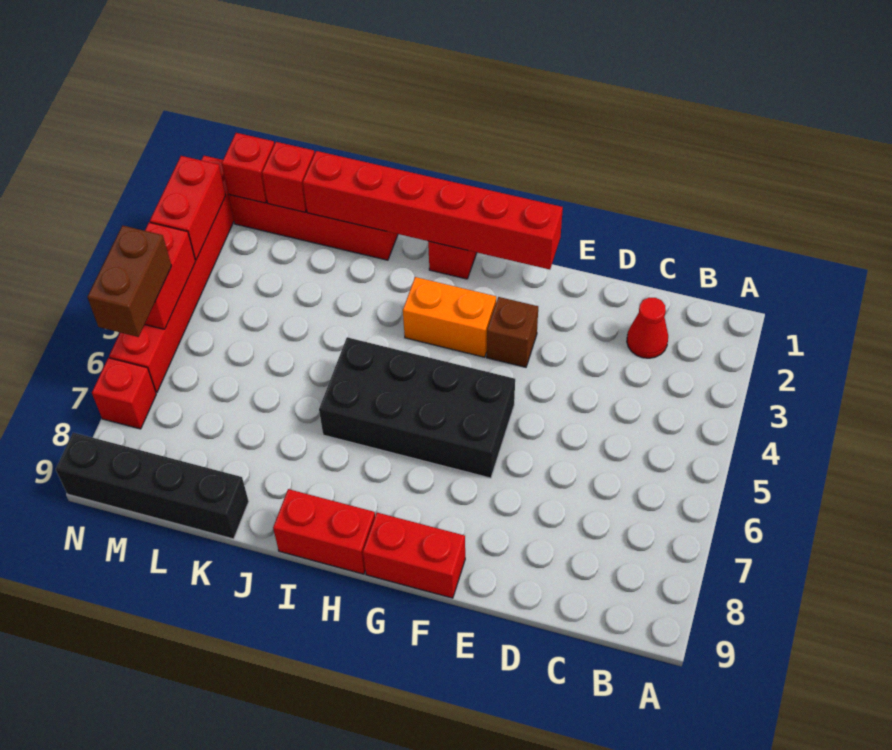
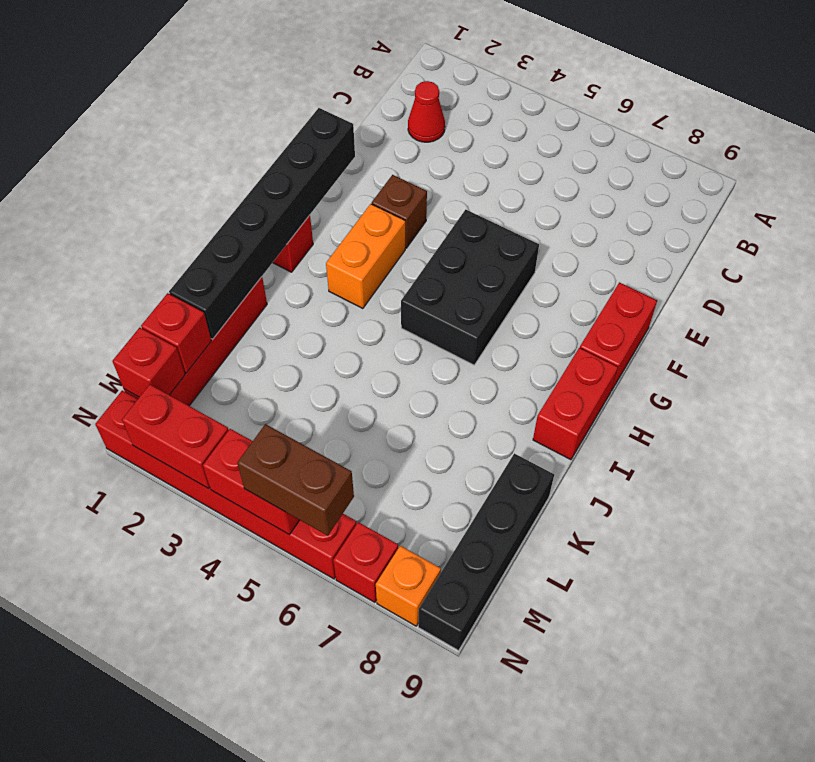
red 1x6 brick [303,151,563,269] -> black 1x6 brick [169,108,355,339]
black 2x4 brick [319,337,515,478] -> black 2x3 brick [401,210,539,365]
none -> orange 1x1 brick [376,546,441,626]

